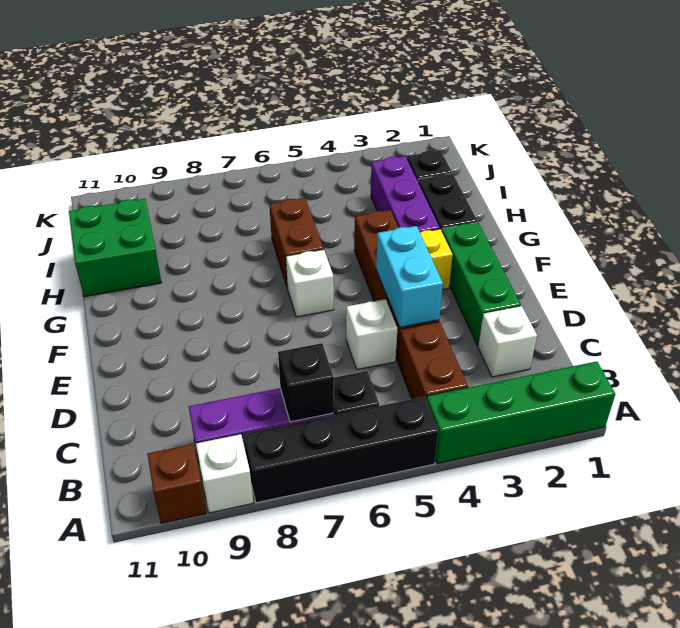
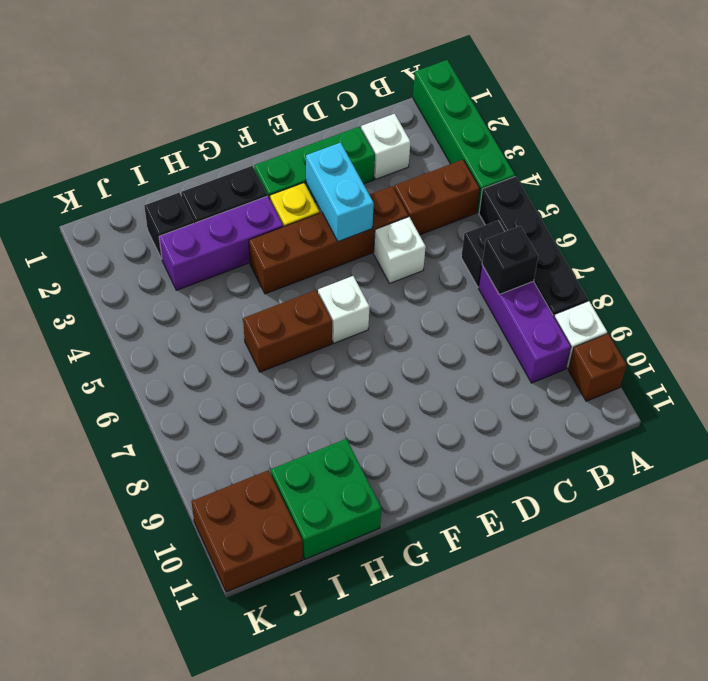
cyan 1x2 brick [376,226,443,327] -> cyan 1x2 brick turned to [306,142,374,242]
none -> brown 2x2 brick [191,470,303,592]

